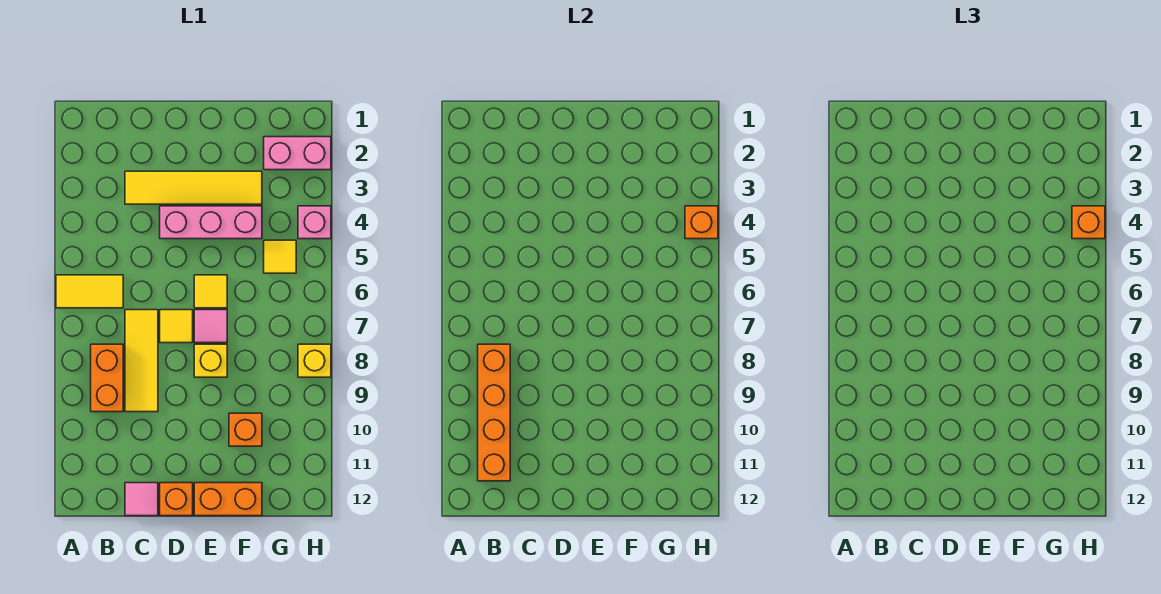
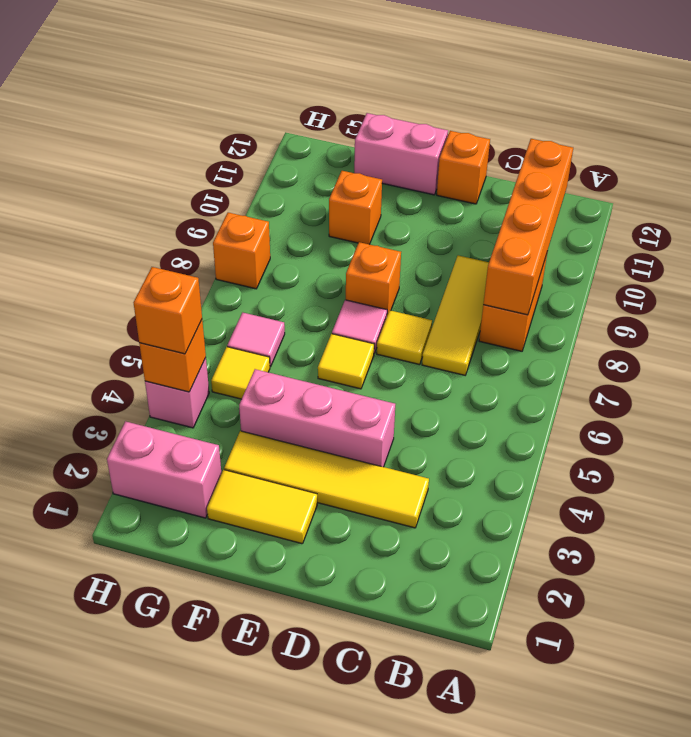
yellow 1x2 tile [56,275,123,308] -> yellow 1x2 tile moved to [207,470,317,544]
pink 1x1 tile [125,483,158,516] -> pink 1x1 tile moved to [227,312,285,367]
yellow 1x1 brick [194,344,227,377] -> orange 1x1 brick [346,242,401,315]
orange 1x2 brick [194,483,262,516] -> pink 1x2 brick [354,113,448,195]
yellow 1x1 brick [298,344,331,377] -> orange 1x1 brick [213,212,270,289]

